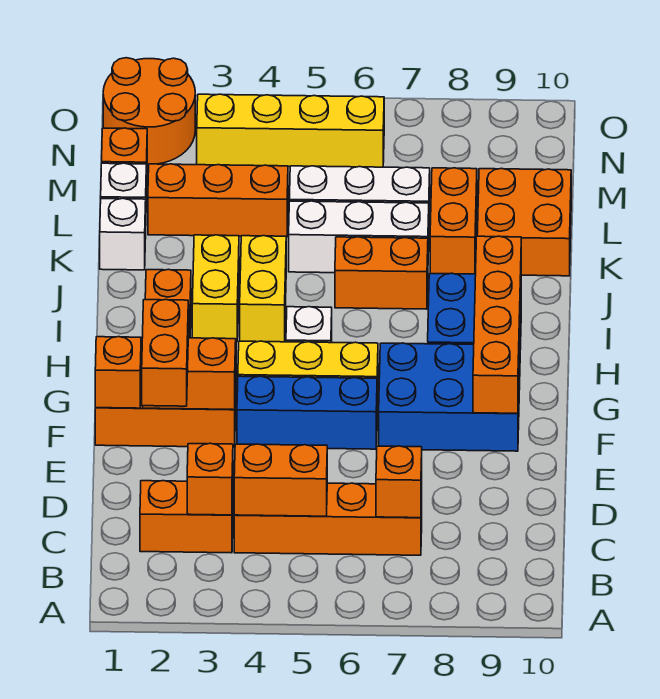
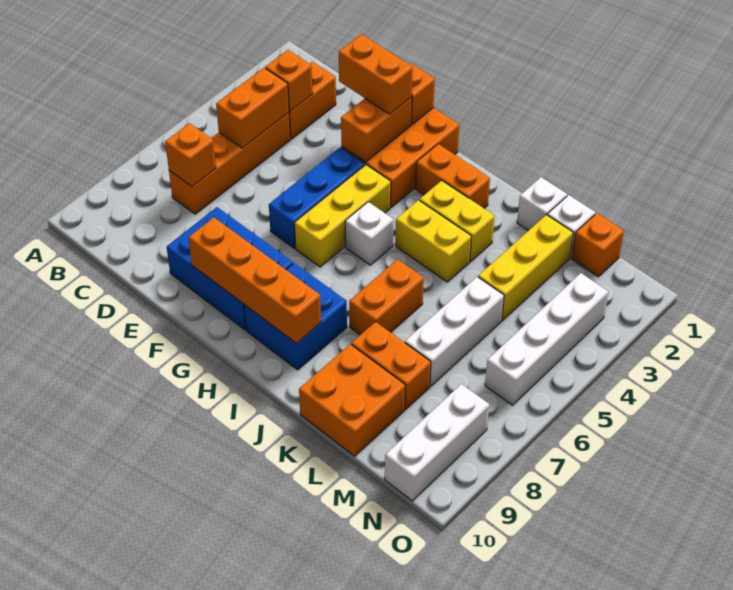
blue 2x3 brick [379,343,520,451] -> blue 2x3 brick turned to [167,207,293,330]
white 1x3 brick [289,201,429,273] -> white 1x3 brick moved to [385,384,489,501]
orange 1x3 brick [148,164,288,237] -> yellow 1x3 brick [478,215,573,321]
orange 2x2 round brick [103,58,195,165] -> none
yellow 1x4 brick [197,94,384,167] -> white 1x4 brick [485,273,608,405]

